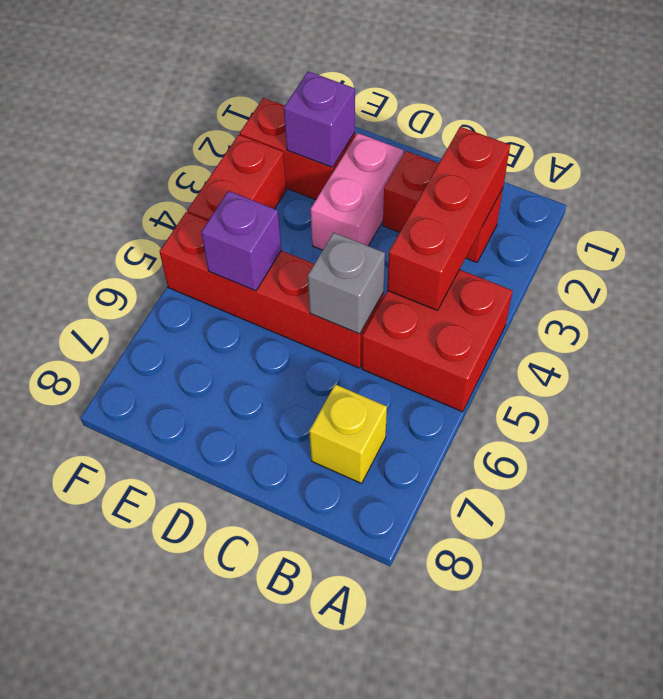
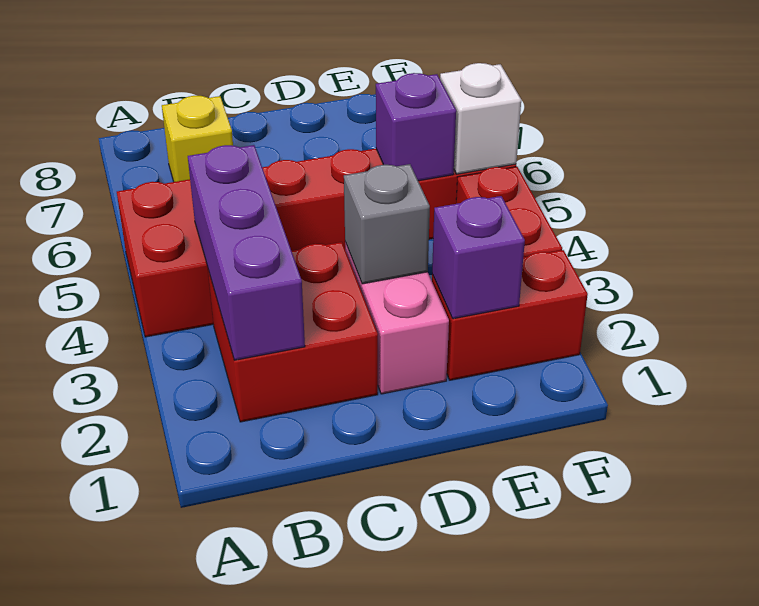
red 1x2 brick [383,151,503,262] -> red 2x2 brick [208,242,378,422]
red 1x3 brick [387,127,510,311] -> purple 1x3 brick [188,145,305,360]
grey 1x1 brick [308,232,385,334] -> grey 1x1 brick moved to [344,164,430,284]
none -> white 1x1 brick [440,63,521,174]

